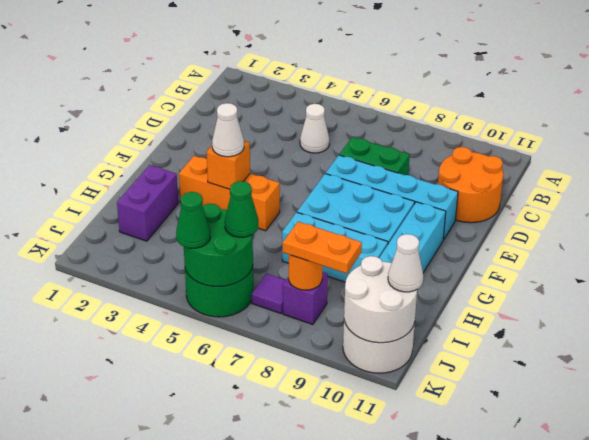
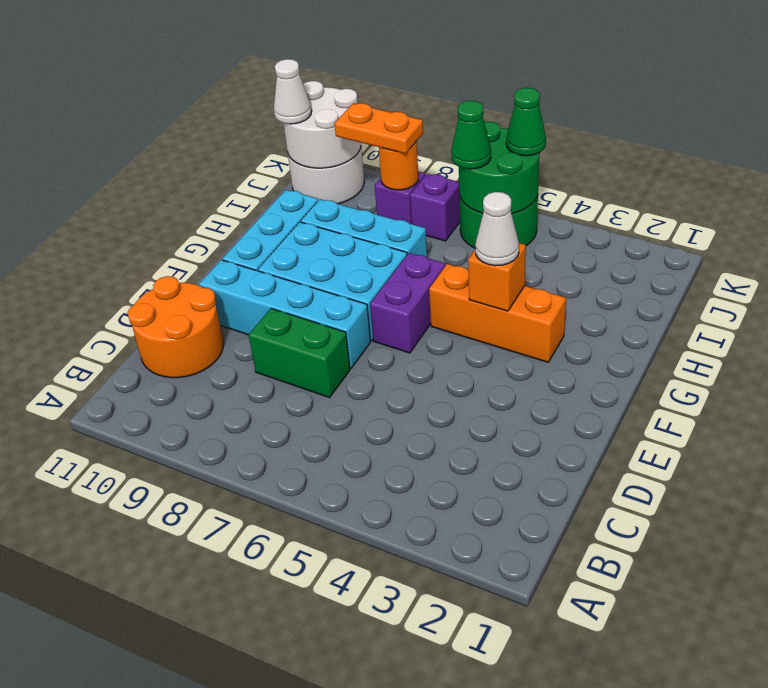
white 1x1 cone [300,104,329,153] -> none
purple 1x2 brick [117,165,178,241] -> purple 1x2 brick moved to [370,253,445,353]
purple 1x1 tile [252,274,285,313] -> purple 1x1 brick [410,174,460,241]

